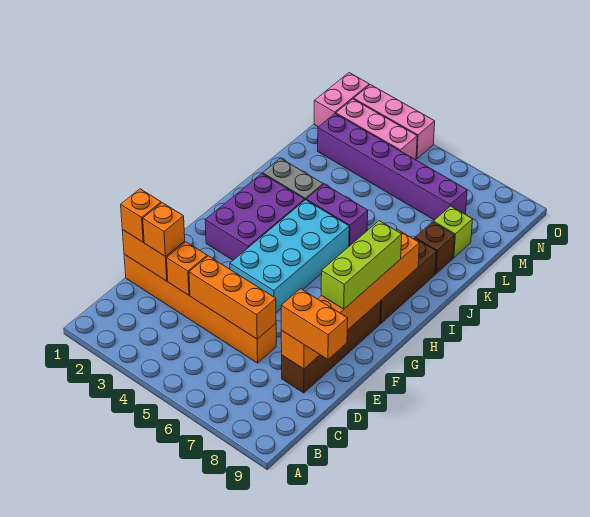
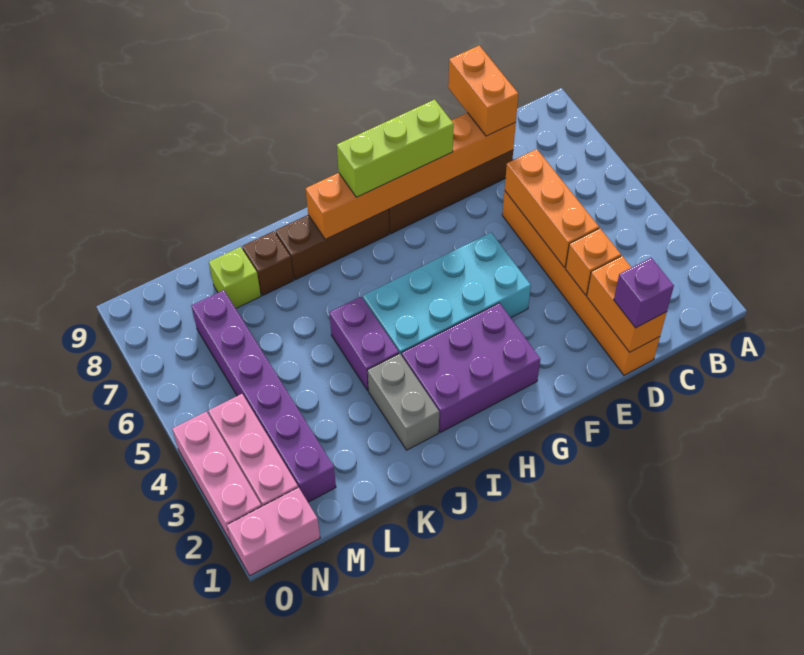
orange 1x1 brick [121,189,161,242] -> purple 1x1 brick [614,258,674,328]
orange 1x1 brick [143,203,185,257] -> none

